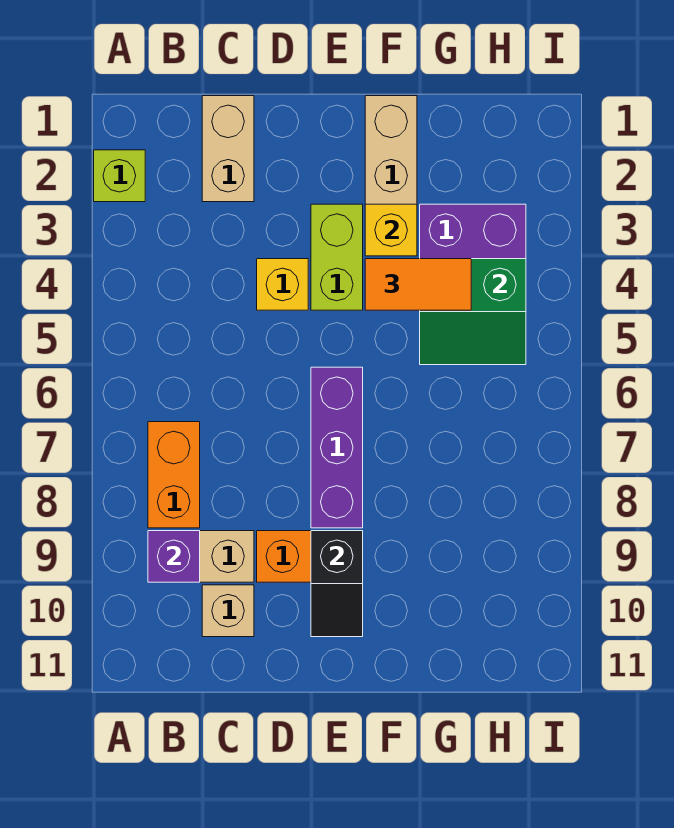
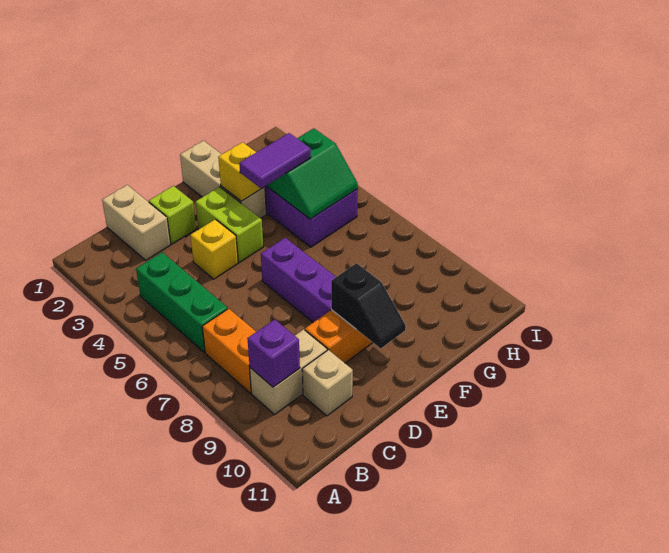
lime 1x1 brick [94,150,145,202] -> lime 1x1 brick moved to [149,186,196,244]
none -> green 1x3 brick [136,252,228,352]
orange 1x2 tile [365,259,471,310] -> purple 1x2 tile [239,133,311,189]

